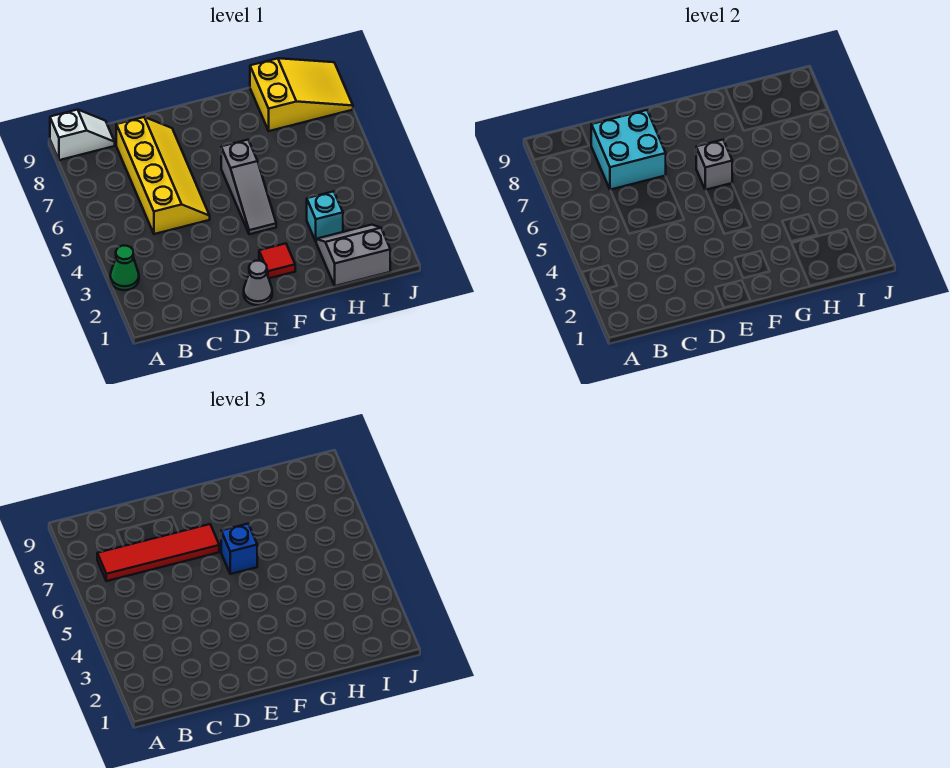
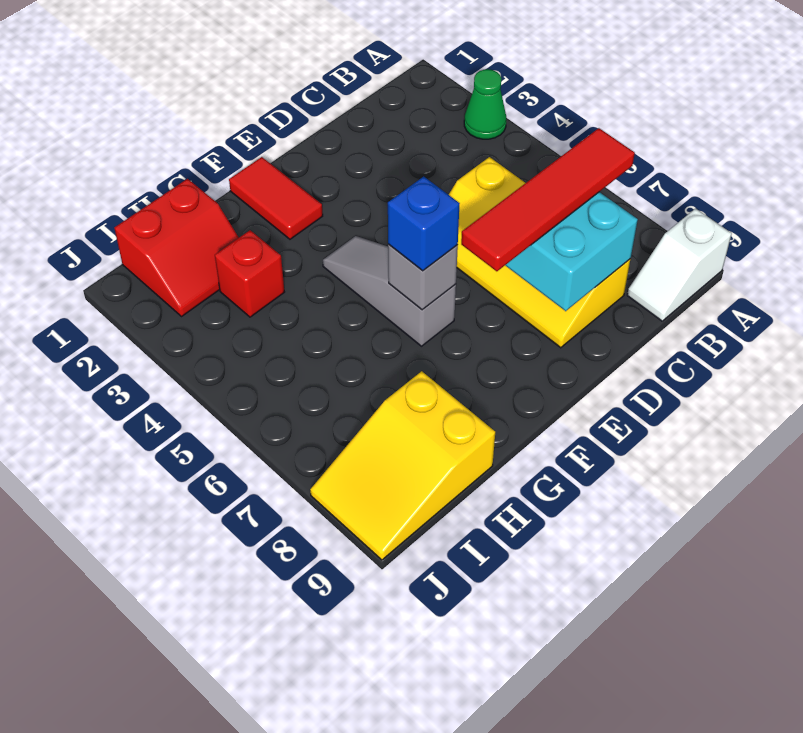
grey 1x1 cone [244,261,272,305] -> none
red 1x1 tile [259,243,295,278] -> red 1x2 tile [229,157,323,239]
grey 2x2 slope [316,225,390,286] -> red 2x2 slope [114,179,239,317]
cyan 1x1 brick [307,191,343,241] -> red 1x1 brick [215,230,284,317]

